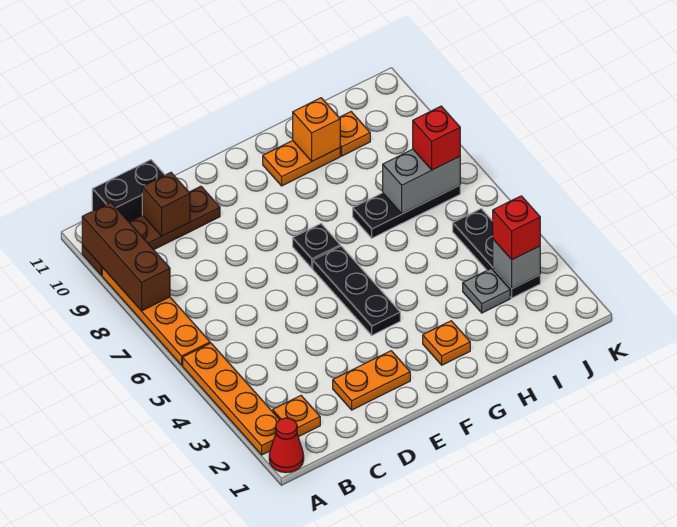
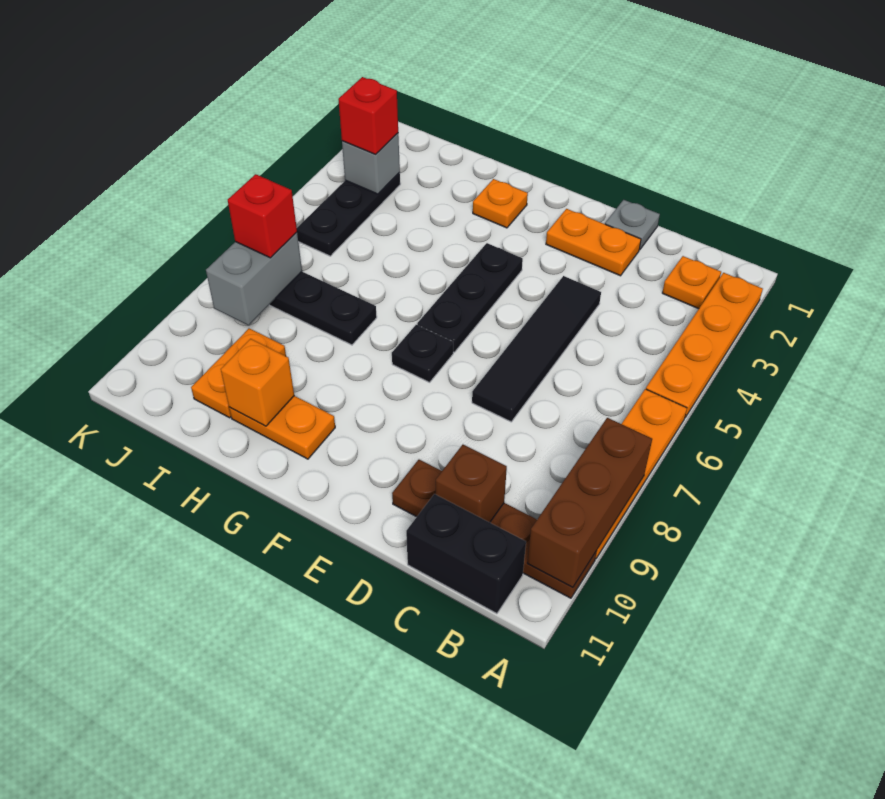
red 1x1 cone [269,418,304,473] -> none
none -> black 1x4 tile [472,276,601,422]
grey 1x1 plate [463,269,510,313] -> grey 1x1 plate moved to [605,200,660,250]
grey 1x2 brick [383,149,460,214] -> grey 1x2 brick turned to [206,232,302,325]
orange 1x1 plate [339,112,370,156] -> orange 1x2 plate [191,328,286,418]

